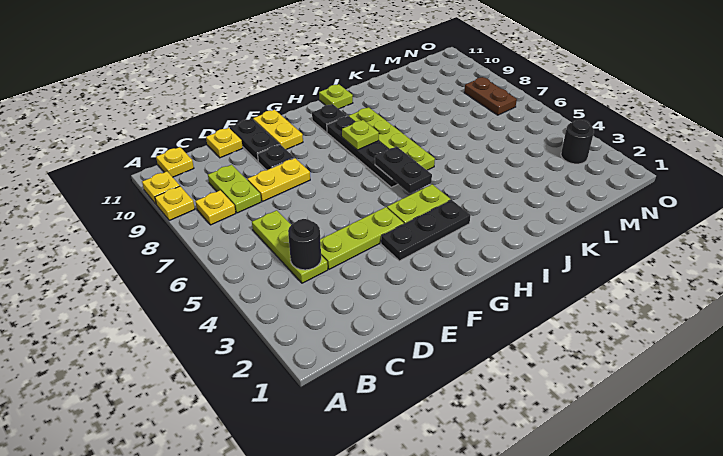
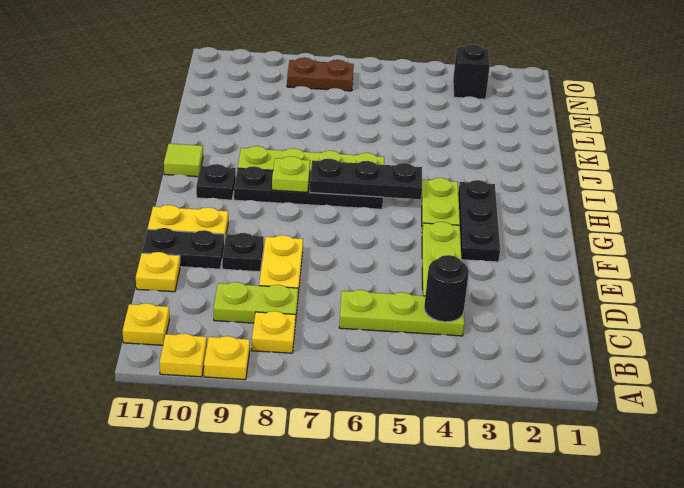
black 1x2 plate [375,146,432,193] -> black 1x3 plate [310,159,422,199]
lime 1x1 plate [319,84,353,109] -> lime 1x1 tile [164,144,203,177]
black 1x1 round brick [561,120,594,164] -> black 1x1 brick [453,44,490,99]

